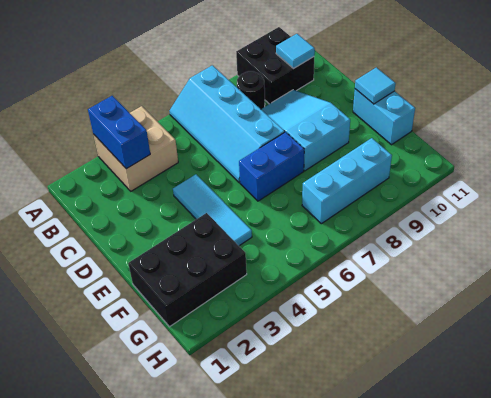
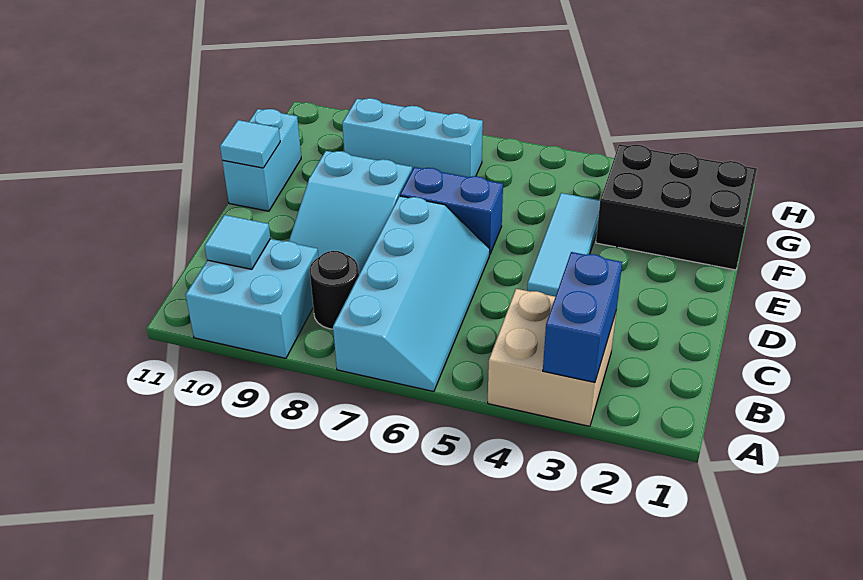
black 2x2 brick [236,27,314,104] -> cyan 2x2 brick [186,239,318,358]

